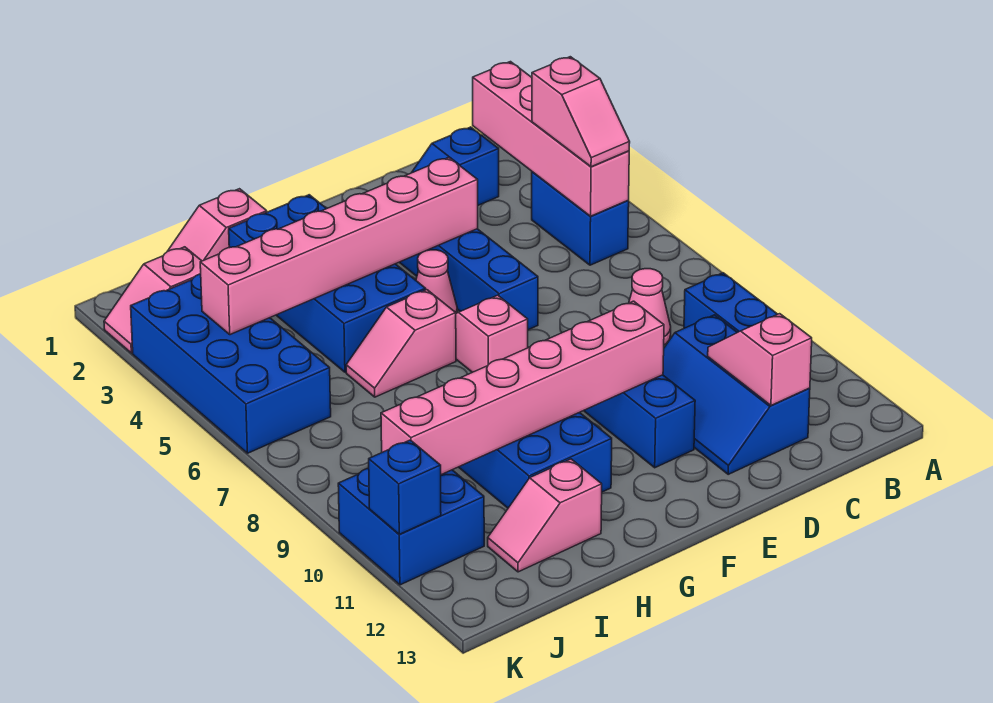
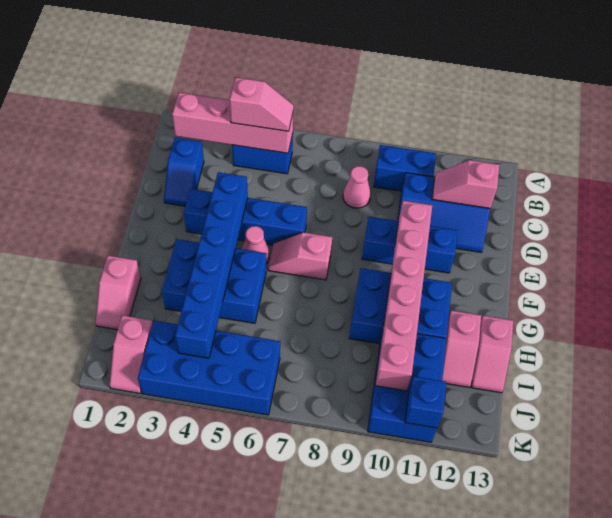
pink 1x6 brick [200,157,478,335] -> blue 1x6 brick [175,172,248,358]
blue 2x4 brick [229,195,426,372] -> blue 2x3 brick [162,239,266,323]
pink 1x2 slope [346,290,456,397] -> pink 1x2 slope moved to [471,315,513,393]
blue 2x2 brick [338,468,484,585] -> blue 2x3 brick [368,333,446,442]

